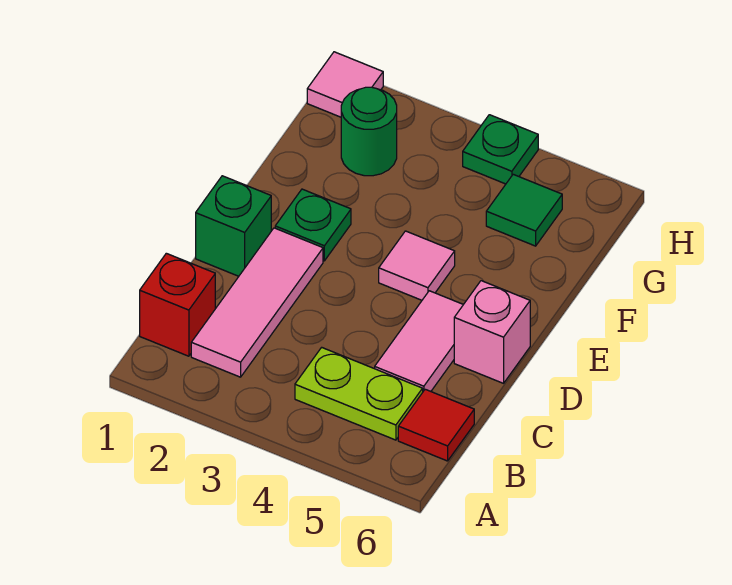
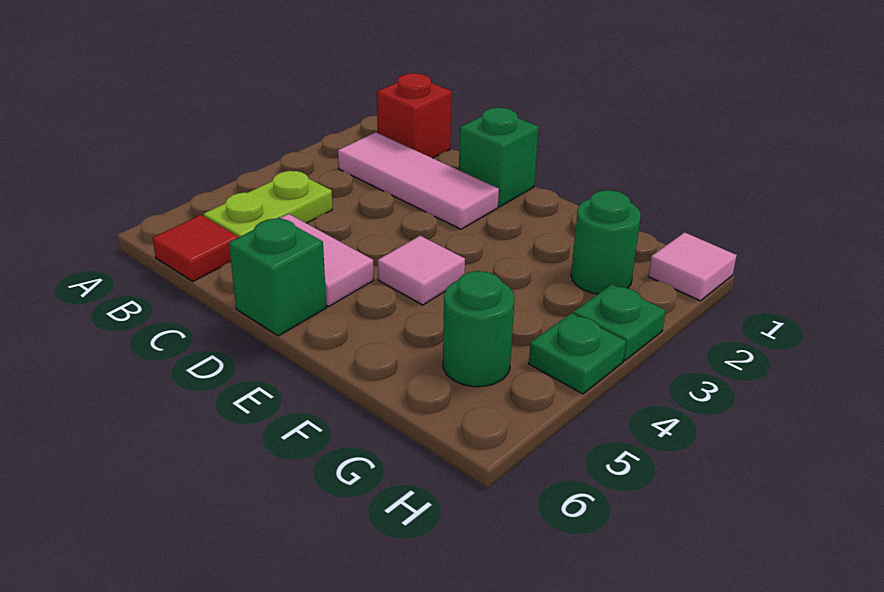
pink 1x1 brick [454,281,530,383] -> green 1x1 brick [229,218,327,336]
green 1x1 plate [275,189,351,261] -> green 1x1 plate moved to [573,284,666,361]
green 1x1 tile [486,174,562,246] -> green 1x1 round brick [443,271,514,387]

